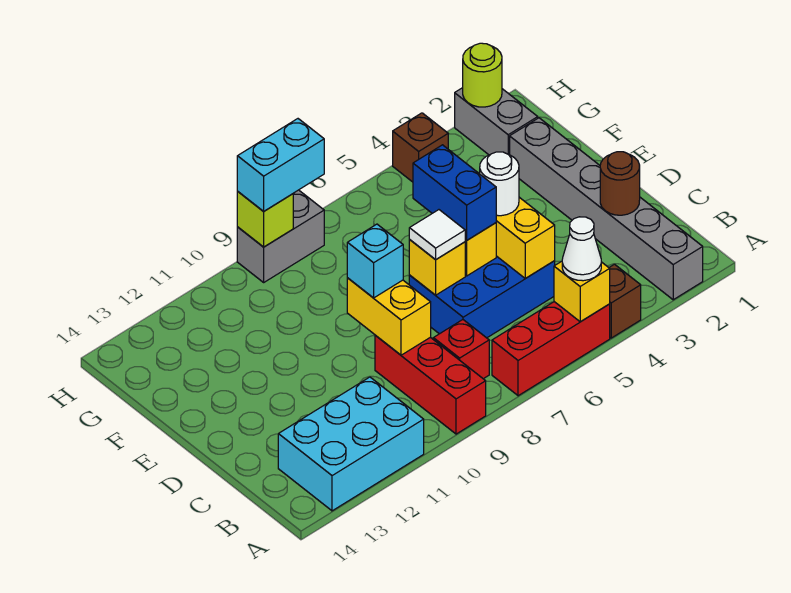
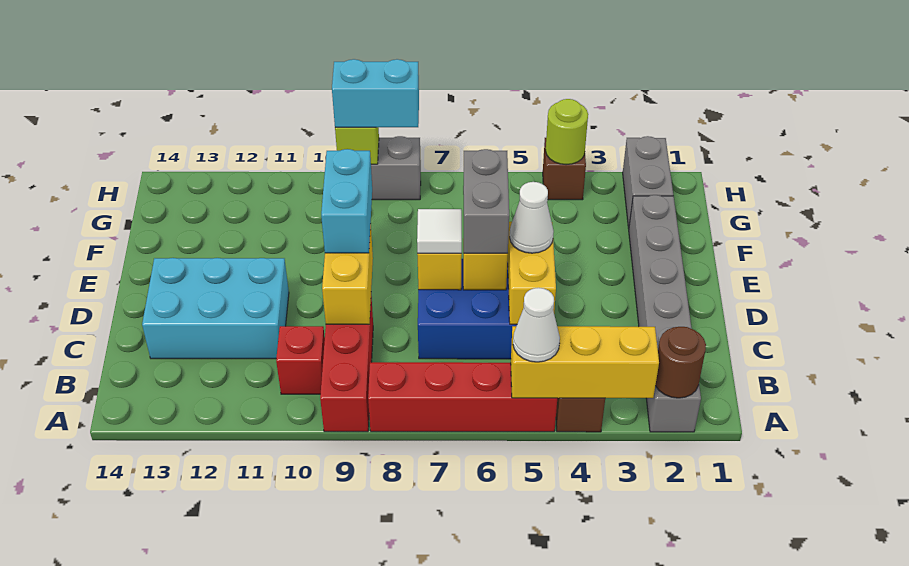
red 1x3 brick [492,302,610,396] -> red 1x4 brick [368,362,557,432]
yellow 1x1 brick [554,261,610,322] -> yellow 1x3 brick [511,326,659,398]
cyan 2x3 brick [278,377,424,511] -> cyan 2x3 brick moved to [142,258,289,359]
red 1x1 brick [433,320,489,379] -> red 1x1 brick moved to [276,326,325,394]
brown 1x1 round brick [600,152,640,215] -> brown 1x1 round brick moved to [655,327,706,398]
white 1x1 round brick [480,152,519,216] -> white 1x1 cone [510,182,554,253]
blue 1x2 brick [413,145,496,240] -> grey 1x2 brick [463,149,509,253]
cyan 1x1 brick [347,224,403,298] -> cyan 1x2 brick [321,149,372,253]
lime 1x1 round brick [463,43,502,107] -> lime 1x1 round brick moved to [546,99,588,165]

